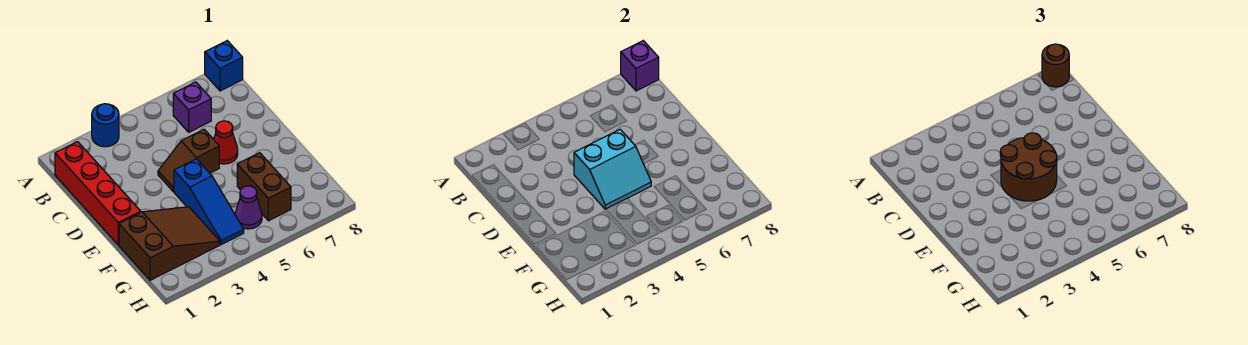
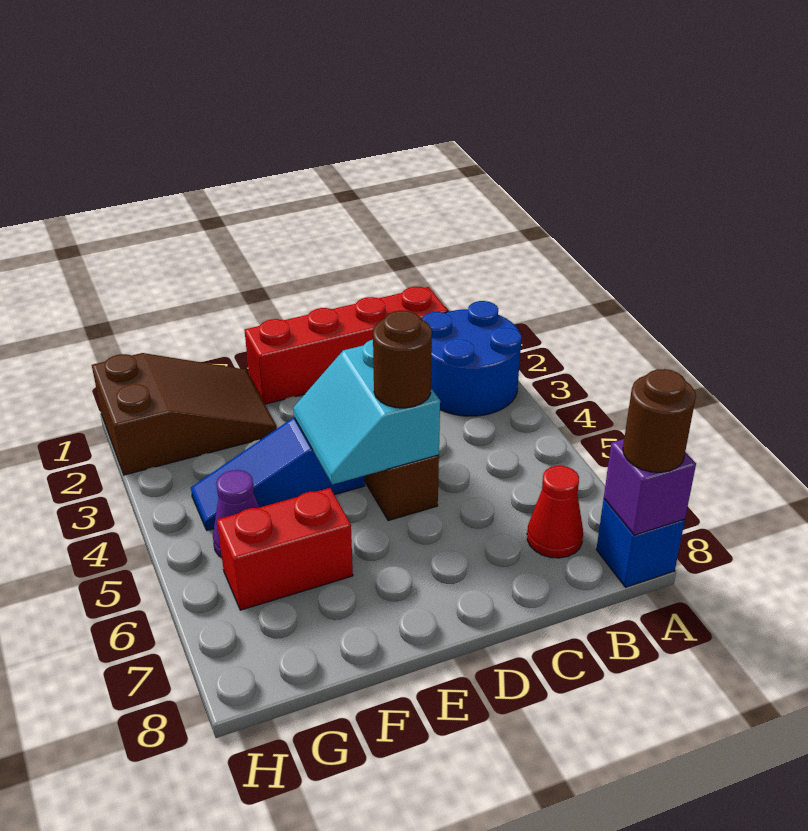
blue 1x1 round brick [92,104,119,147] -> blue 2x2 round brick [422,301,522,416]
purple 1x1 brick [173,82,211,132] -> none
brown 2x2 round brick [1000,133,1057,201] -> brown 1x1 round brick [373,311,432,408]
red 1x1 cone [214,121,238,164] -> red 1x1 cone moved to [527,466,583,558]
brown 2x3 slope [119,207,220,280] -> brown 2x3 slope turned to [92,353,277,475]
brown 1x2 brick [237,153,291,221] -> red 1x2 brick [217,488,353,610]

